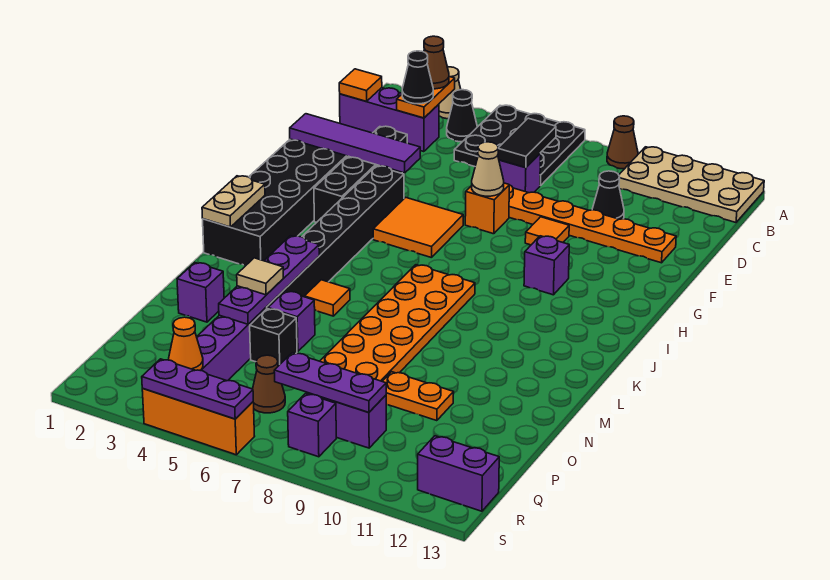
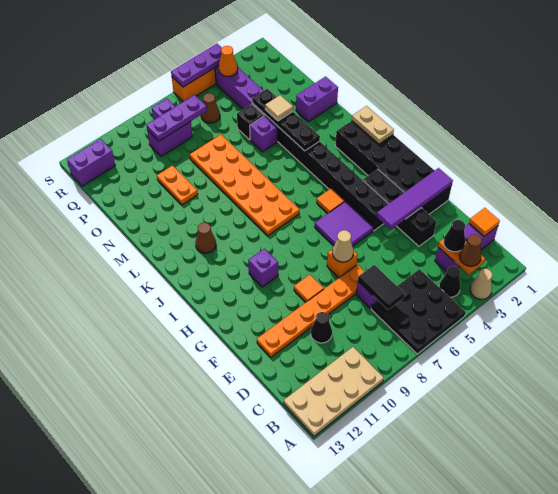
brown 1x1 cone [607,116,638,169] -> brown 1x1 cone moved to [195,223,216,253]
orange 2x2 tile [373,197,463,258] -> purple 2x2 tile [315,201,374,246]
purple 1x4 plate [219,236,319,324] -> black 1x4 plate [252,89,320,151]
orange 1x1 tile [304,280,350,316] -> orange 1x1 tile moved to [317,188,345,213]
purple 1x1 brick [177,263,224,322] -> purple 1x2 brick [296,77,338,122]
orange 1x2 plate [382,372,454,421] -> orange 1x2 plate turned to [157,166,198,205]

